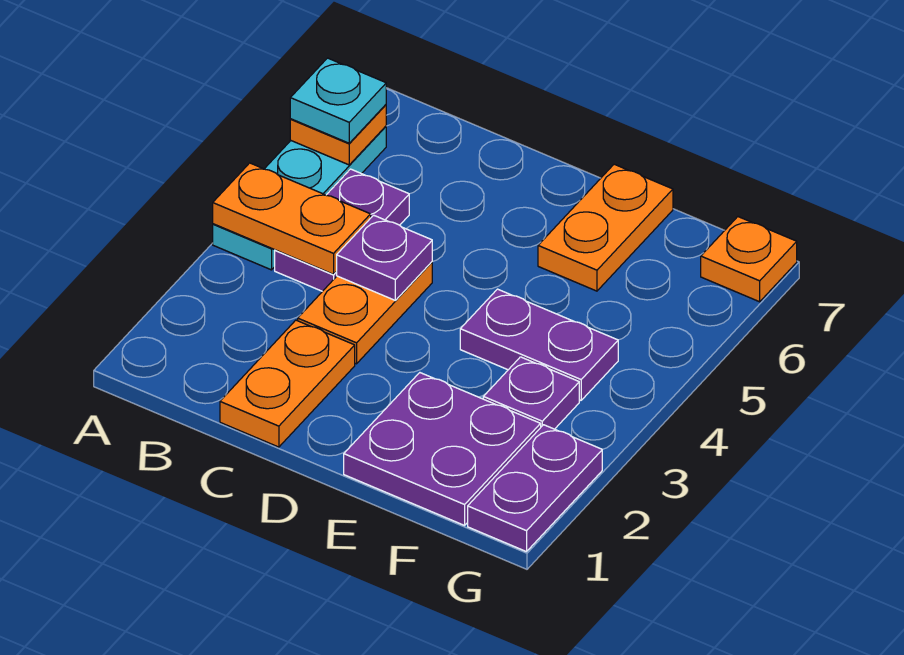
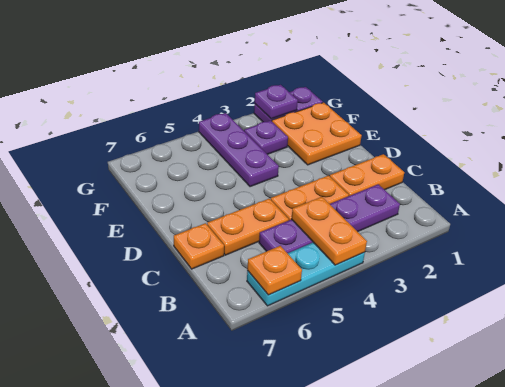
cyan 1x1 plate [290,58,386,143] -> none
purple 1x2 plate [275,169,409,291] -> purple 1x4 plate [259,184,400,253]
purple 1x1 plate [337,215,432,300] -> purple 1x1 plate moved to [255,85,298,119]
purple 2x2 plate [344,373,541,525] -> orange 2x2 plate [272,102,362,165]
purple 1x2 plate [460,289,618,400] -> purple 1x3 plate [199,113,279,187]
orange 1x2 plate [538,164,673,291] -> orange 1x2 plate moved to [207,199,289,255]
orange 1x1 plate [701,217,797,302] -> orange 1x1 plate moved to [174,223,224,269]

